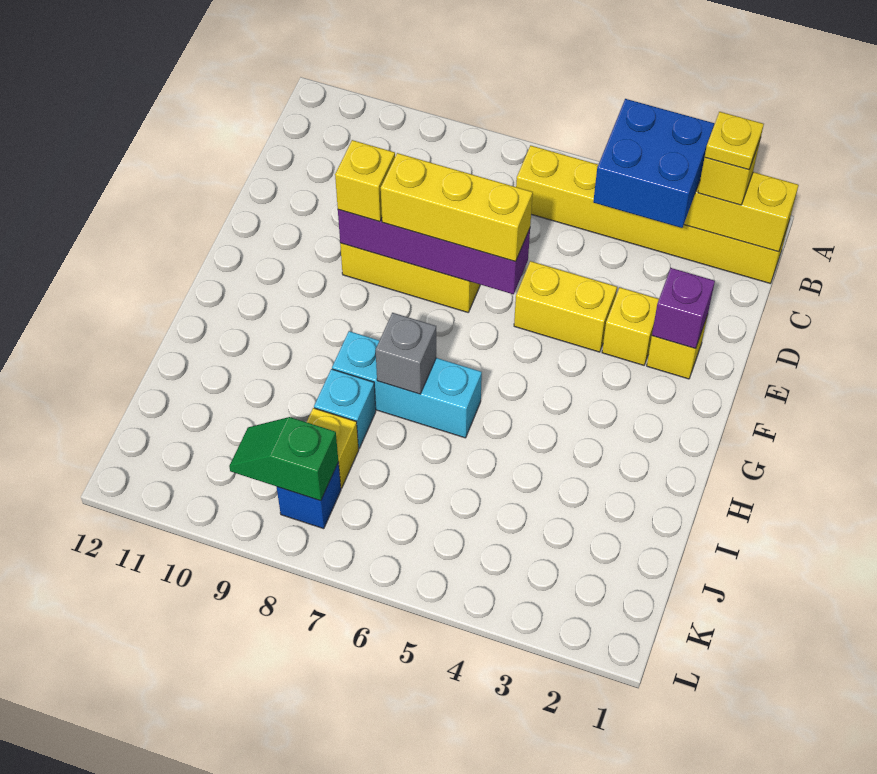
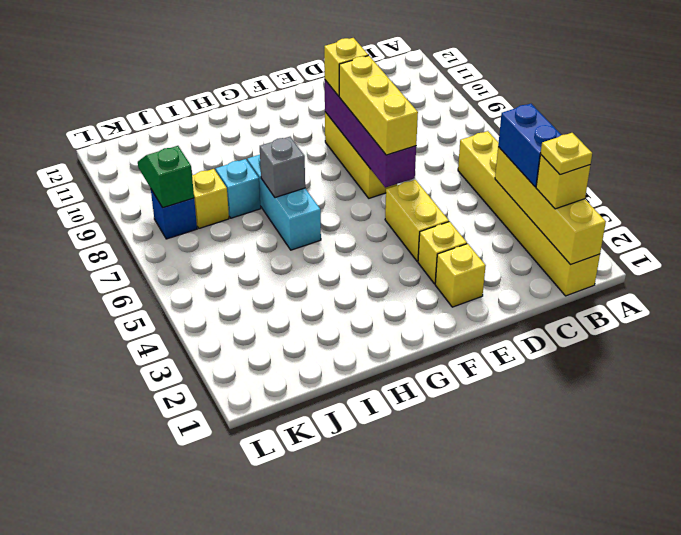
blue 2x2 brick [593,99,715,228] -> blue 1x2 brick [498,104,561,187]
purple 1x1 brick [652,268,715,349] -> none

